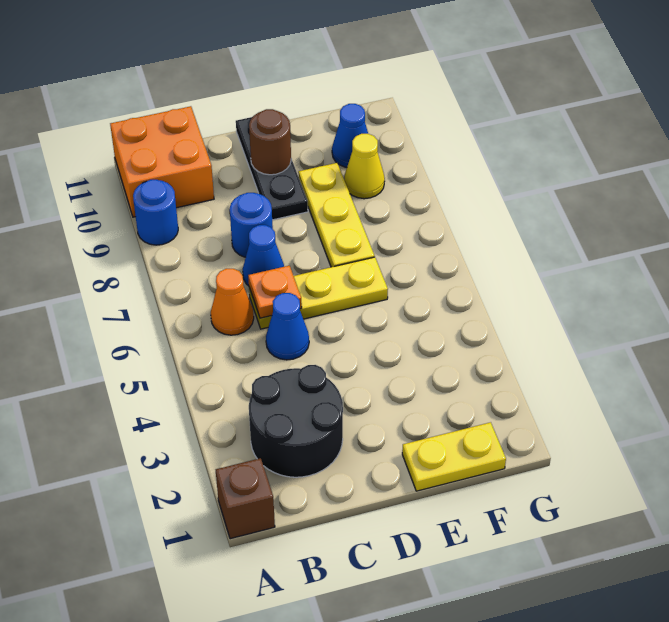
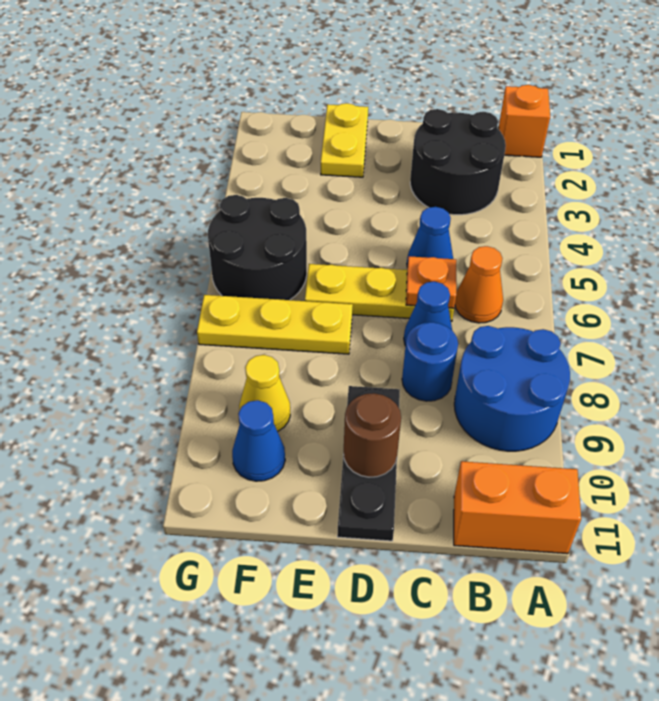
brown 1x1 brick [216,458,275,539] -> orange 1x1 brick [499,85,550,157]
blue 1x1 round brick [133,180,178,245] -> blue 2x2 round brick [454,326,570,451]
orange 2x2 brick [110,106,214,217] -> orange 1x2 brick [454,461,581,554]
yellow 1x2 plate [402,422,506,491] -> yellow 1x2 plate turned to [321,103,368,177]
yellow 1x3 plate [298,163,375,267] -> yellow 1x3 plate turned to [197,295,353,354]
none -> black 2x2 round brick [208,195,307,300]

